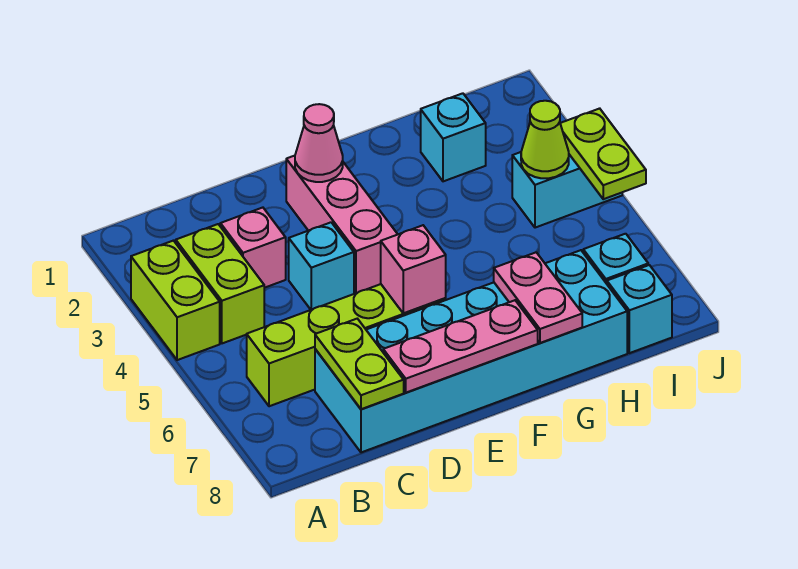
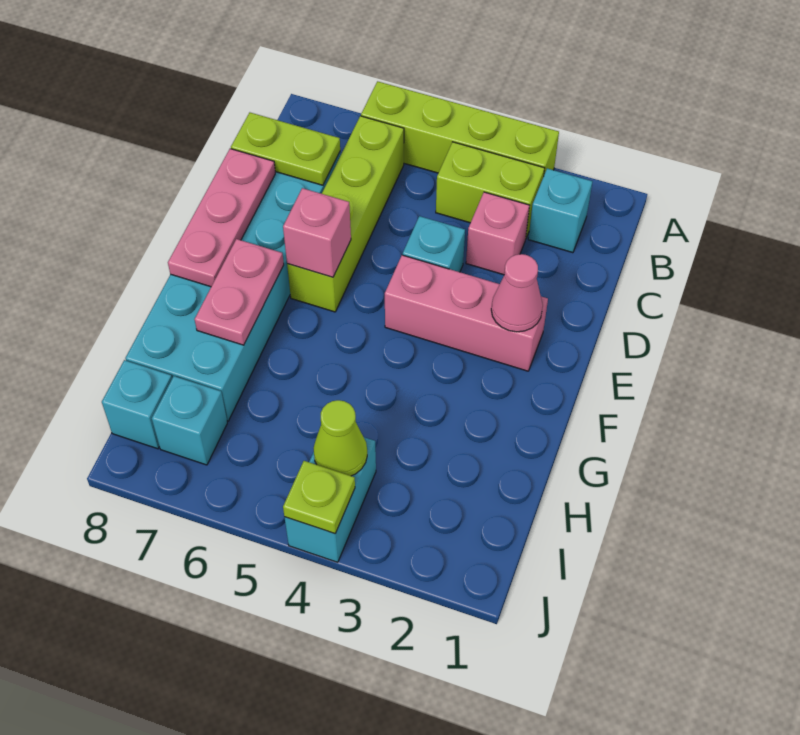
lime 1x2 brick [131,241,220,360] -> lime 1x4 brick [361,81,559,174]
pink 1x2 plate [494,252,582,343] -> pink 1x2 plate turned to [195,239,284,345]
cyan 1x1 brick [421,93,486,181] -> cyan 1x1 brick moved to [528,169,593,253]
lime 1x2 plate [560,108,646,199] -> lime 1x1 plate [283,461,355,534]

